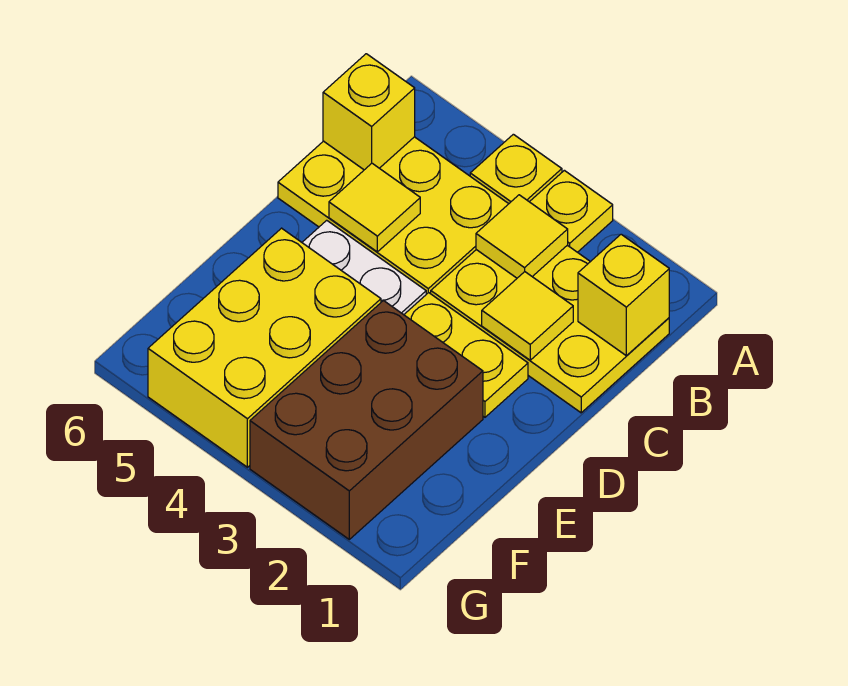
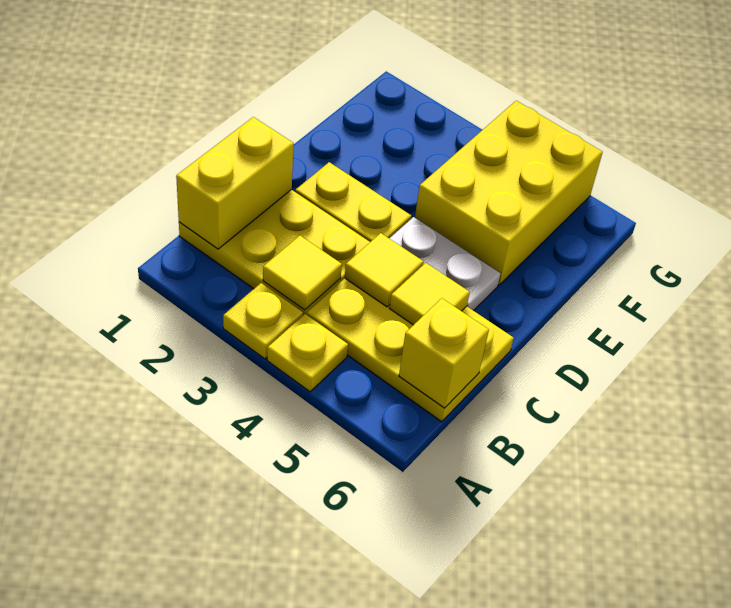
yellow 1x1 brick [578,234,669,356] -> yellow 1x2 brick [176,117,294,249]
yellow 1x1 tile [482,272,573,360] -> yellow 1x1 tile moved to [345,233,423,307]
brown 2x3 brick [250,301,483,539] -> none

